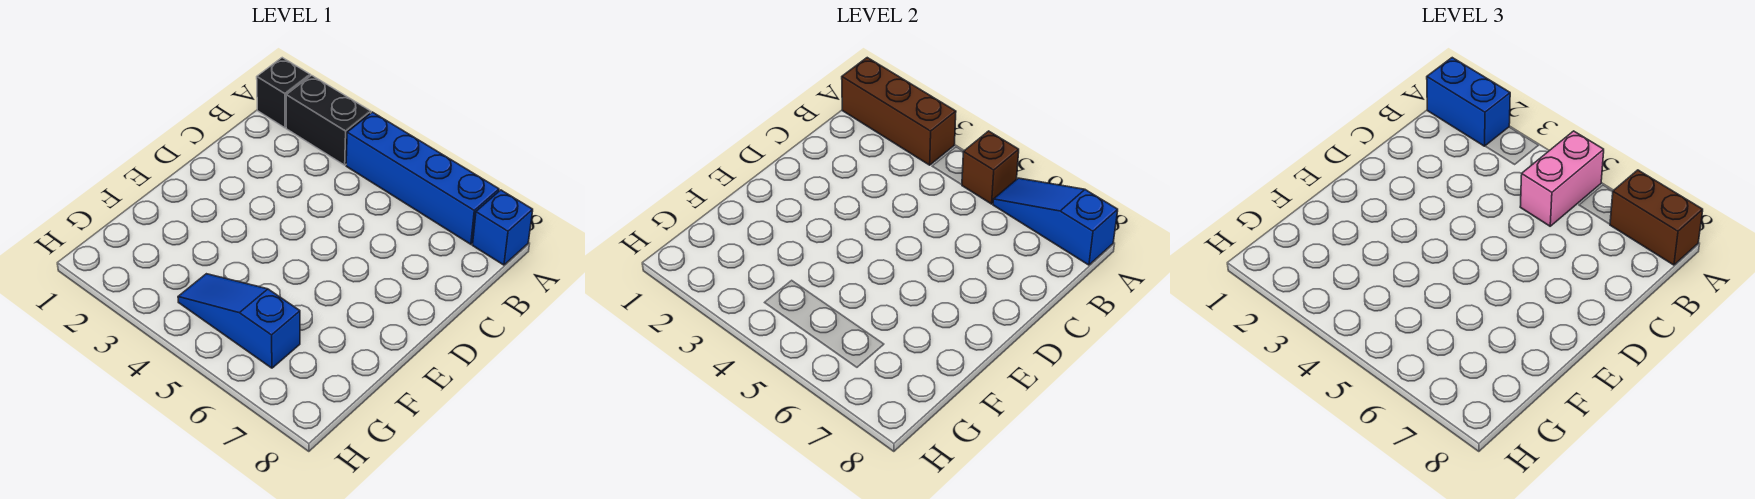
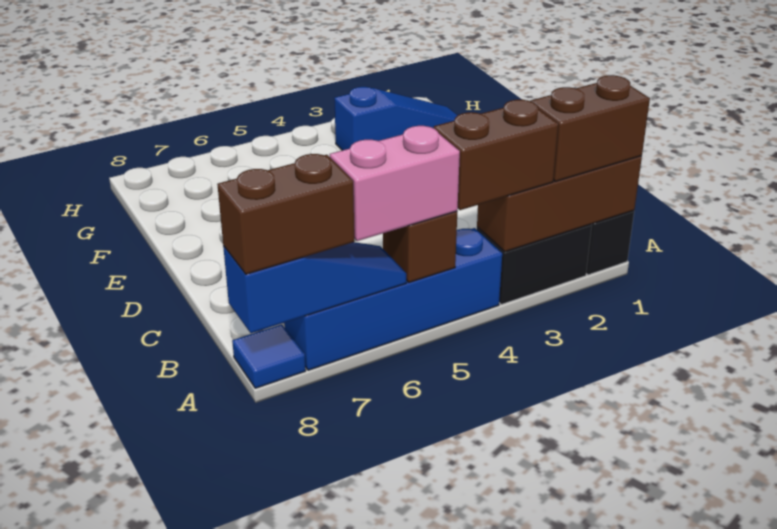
blue 1x2 brick [1427,58,1510,146] -> brown 1x2 brick [530,75,650,181]
none -> brown 1x2 brick [434,100,558,210]
pink 1x2 brick [1520,131,1604,226] -> pink 1x2 brick turned to [330,126,460,241]
blue 1x1 brick [473,190,533,265] -> blue 1x1 tile [232,324,306,388]
blue 1x3 slope [178,274,300,368] -> blue 1x3 slope moved to [334,87,458,150]

